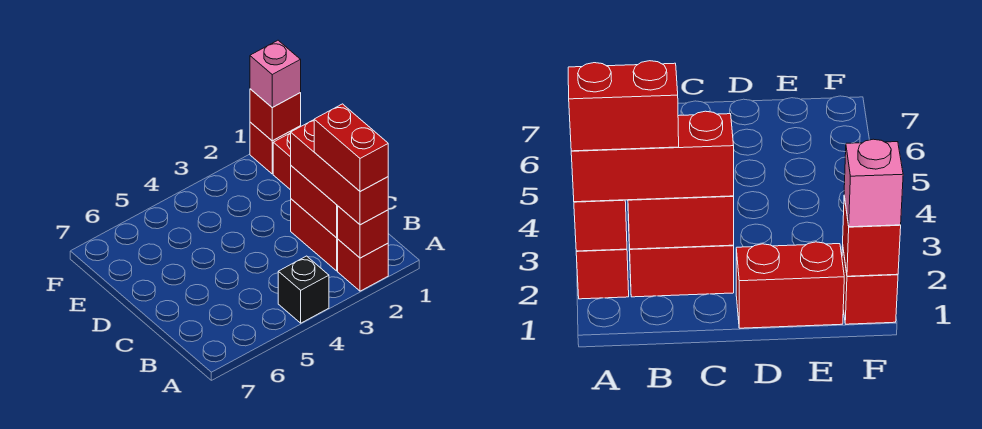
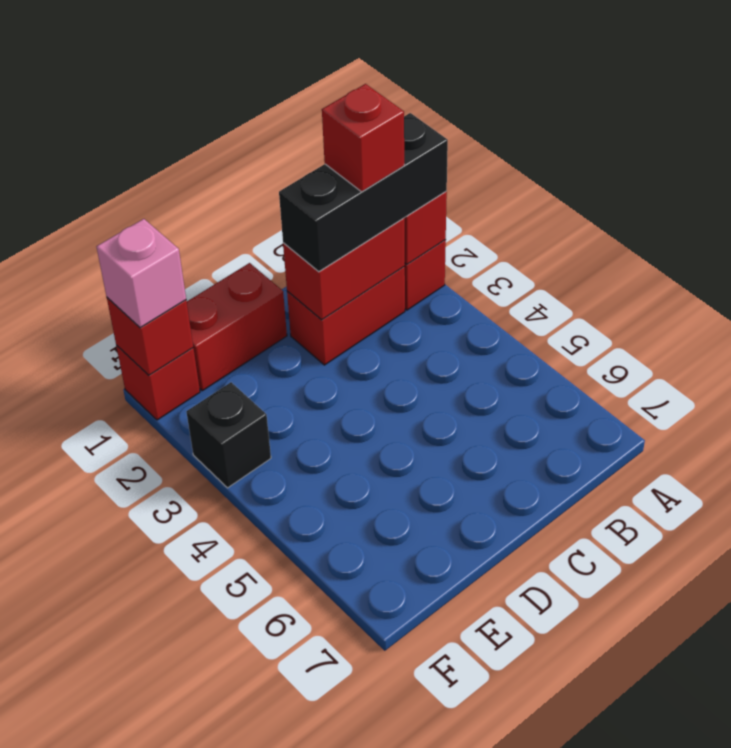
red 1x3 brick [291,120,388,225] -> black 1x3 brick [279,113,448,272]
red 1x2 brick [314,104,388,192] -> red 1x1 brick [322,84,404,192]
black 1x1 brick [278,256,329,323] -> black 1x1 brick moved to [186,382,271,488]

